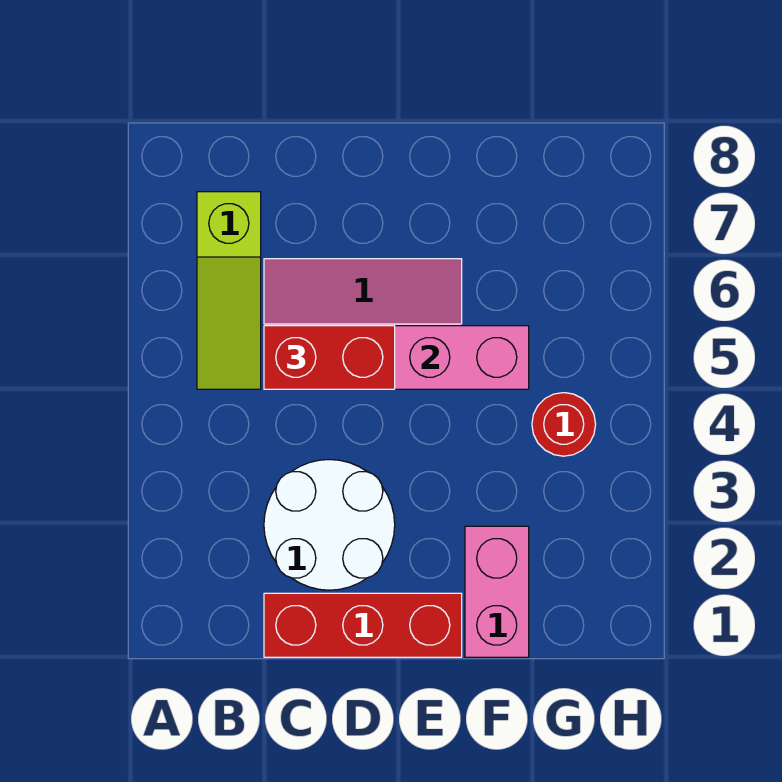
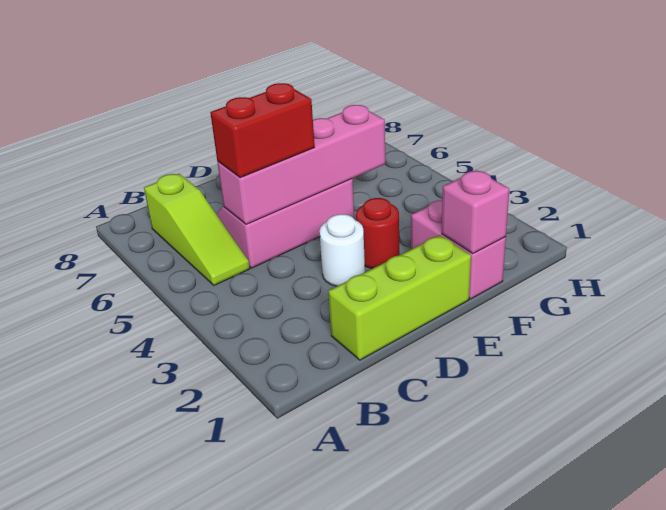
red 1x3 brick [264,593,462,657] -> lime 1x3 brick [328,235,471,360]
white 2x2 round brick [264,459,395,590] -> white 1x1 round brick [319,214,365,286]
none -> pink 1x1 brick [442,170,509,254]
red 1x1 round brick [532,393,596,456] -> red 1x1 round brick moved to [356,198,399,269]

